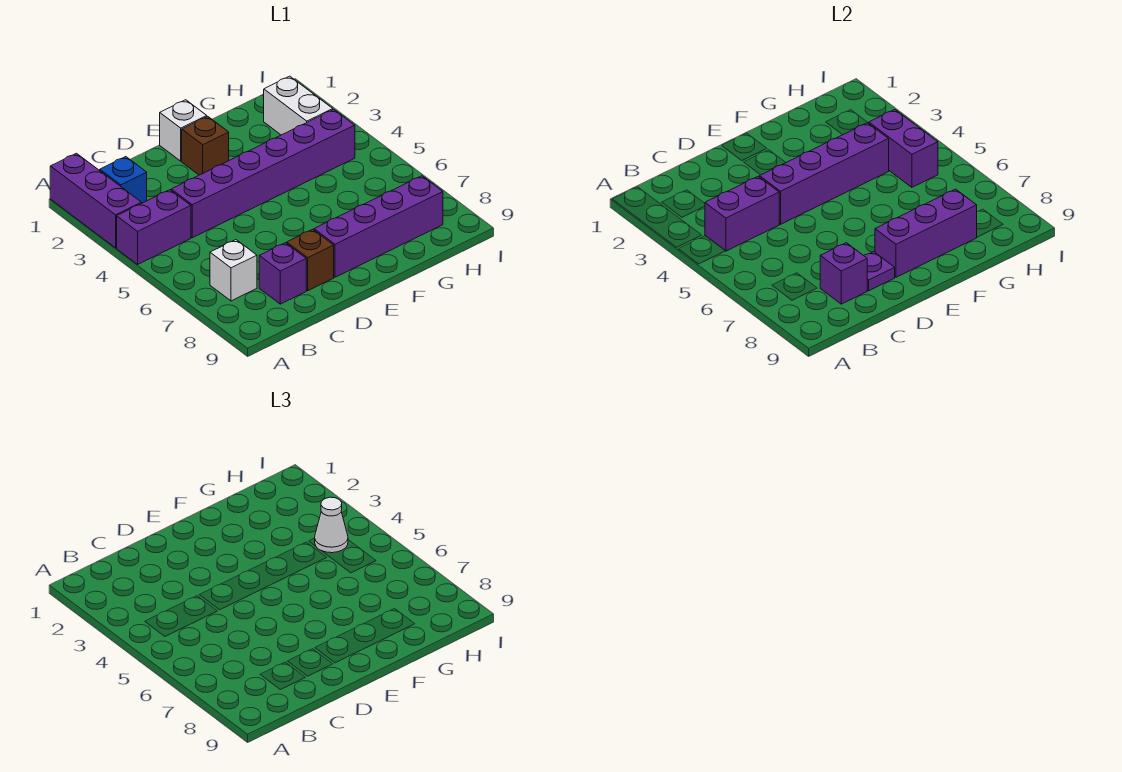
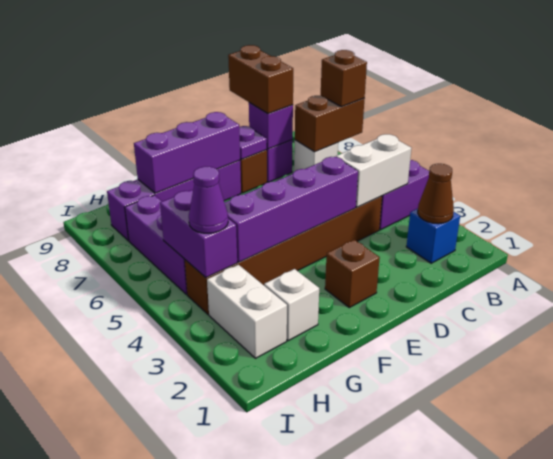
purple 1x3 brick [50,153,142,248] -> purple 1x3 brick moved to [125,195,187,294]
none -> brown 1x2 brick [295,96,365,152]
none -> brown 1x1 brick [321,50,367,107]
none -> brown 1x1 cone [418,164,454,224]
purple 1x2 brick [705,176,779,251] -> white 1x2 brick [336,134,411,207]
purple 1x6 brick [171,110,355,238] -> brown 1x6 brick [185,196,382,315]
none -> brown 1x2 brick [228,45,293,114]
white 1x1 brick [160,100,207,161] -> white 1x1 brick moved to [264,269,319,341]
white 1x1 cone [315,497,348,553] -> purple 1x1 cone [189,167,228,233]

